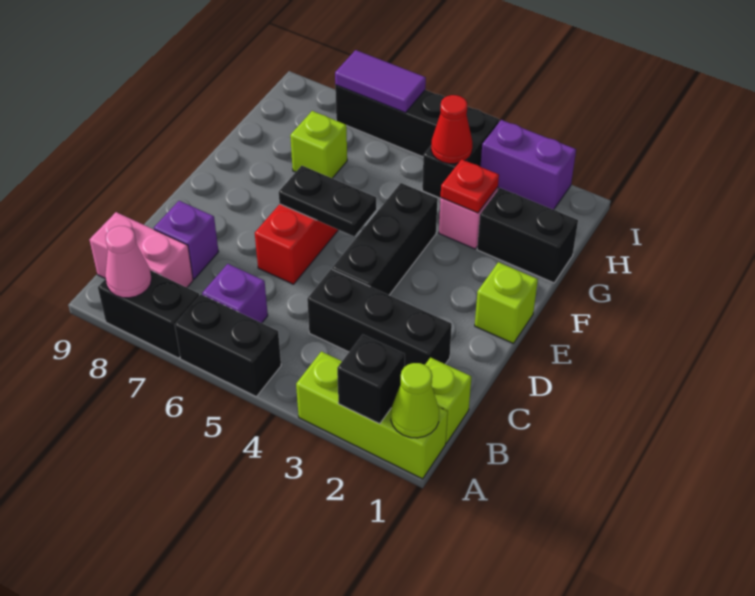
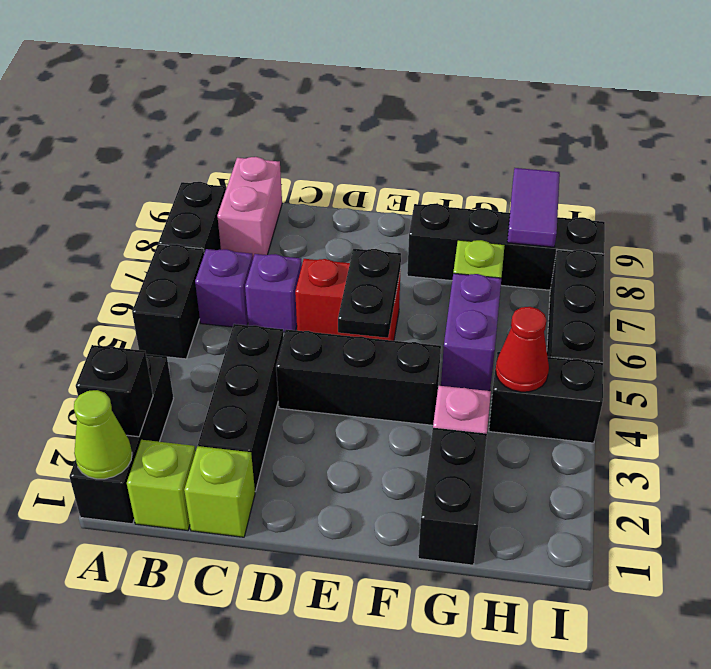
lime 1x3 brick [296,351,448,479] -> black 1x3 brick [69,354,174,524]
pink 1x1 cone [105,226,152,298] -> none
purple 1x1 brick [154,201,219,279] -> purple 1x1 brick moved to [245,254,302,332]
lime 1x1 brick [475,262,538,344] -> lime 1x1 brick moved to [184,446,255,537]
none -> black 1x4 brick [407,204,605,290]
red 1x1 plate [441,159,499,213] -> none
purple 1x2 brick [481,120,576,210] -> purple 1x2 brick moved to [441,273,501,391]
purple 1x2 tile [335,50,426,113] -> purple 1x2 tile moved to [507,168,560,247]

